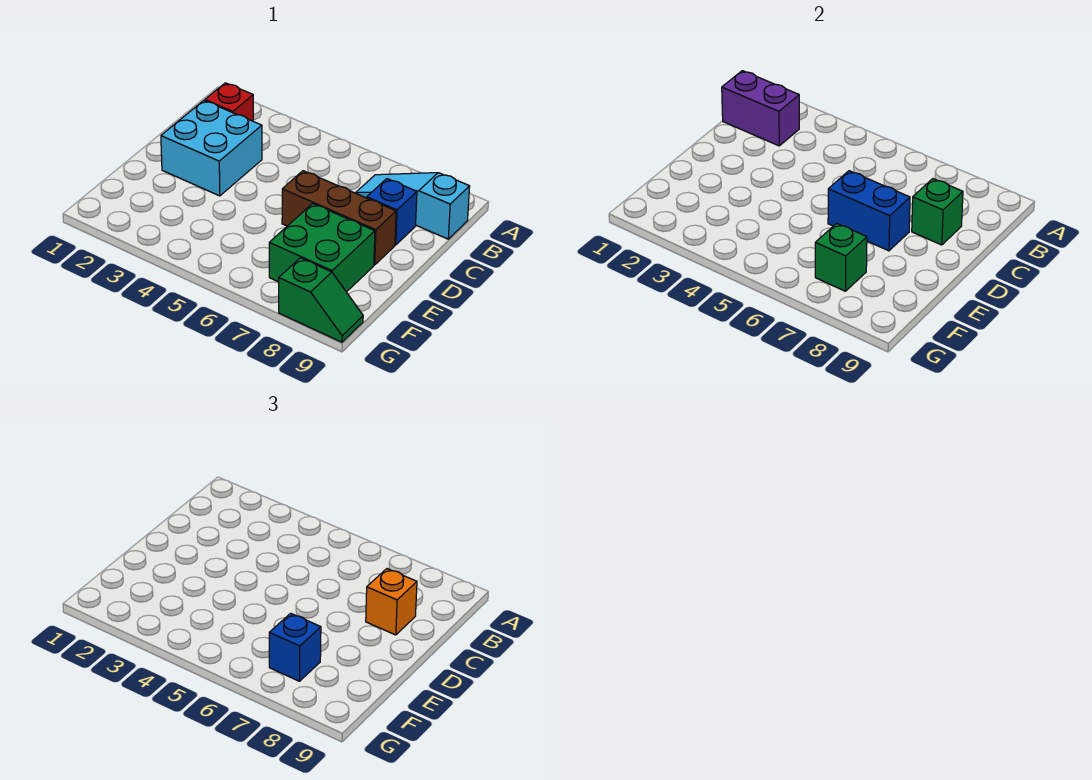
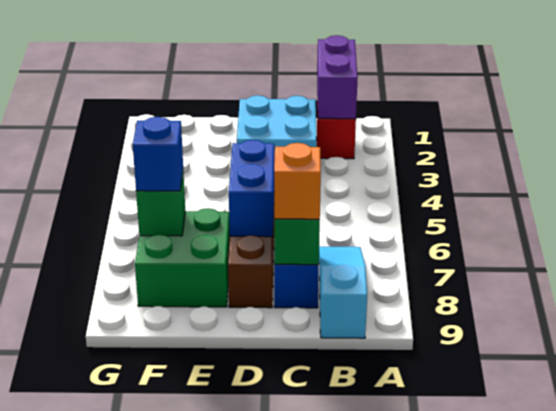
green 1x2 slope [279,258,363,342] -> none

